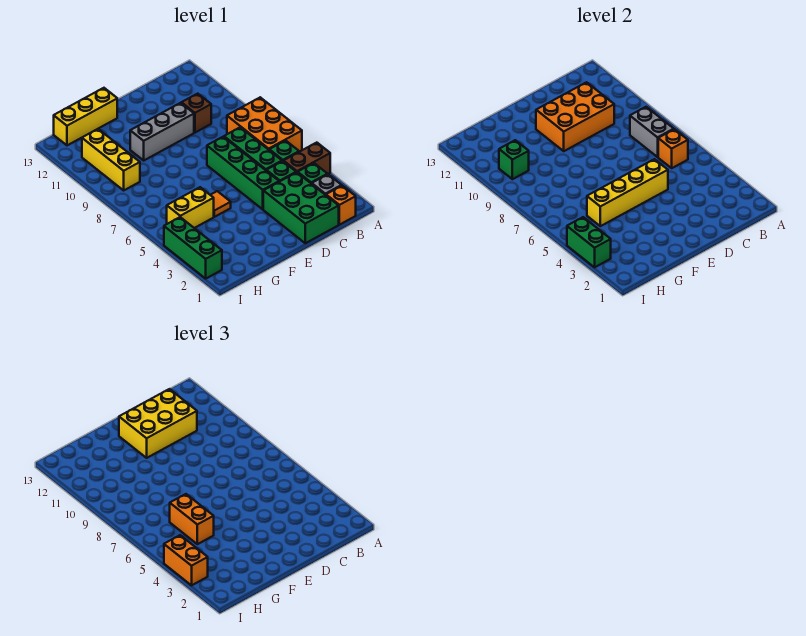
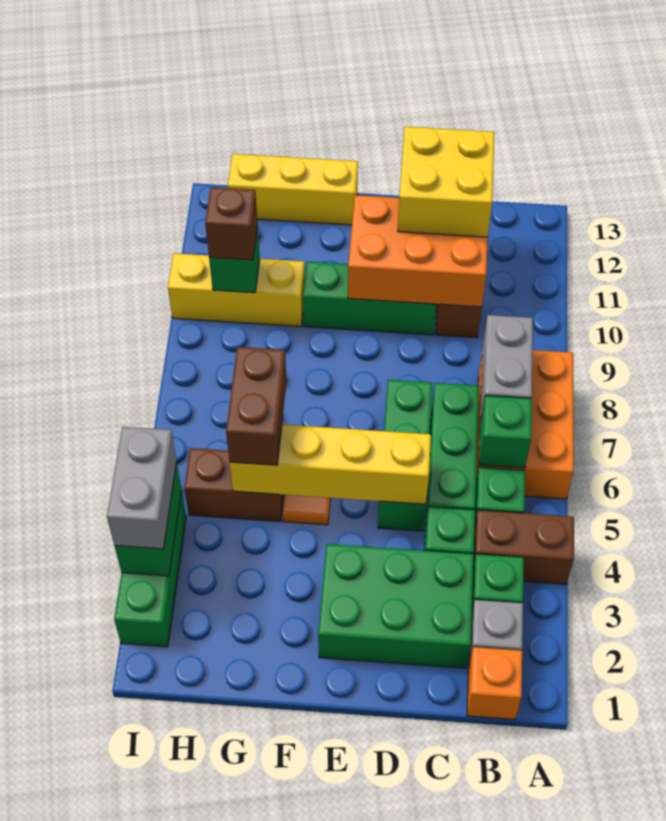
orange 1x1 brick [658,129,688,168] -> green 1x1 brick [479,396,532,468]
green 2x3 brick [263,172,339,243] -> green 2x3 brick turned to [318,544,474,668]
yellow 2x3 brick [119,389,197,458] -> yellow 2x2 brick [398,127,494,237]
green 1x4 brick [207,137,279,209] -> green 1x3 brick [378,380,432,531]
grey 1x3 brick [130,103,194,160] -> green 1x3 brick [303,262,436,335]
yellow 1x2 brick [167,187,214,228] -> brown 1x2 brick [184,448,284,521]
orange 1x2 brick [170,494,214,544] -> brown 1x2 brick [226,347,286,465]
yellow 1x3 brick [82,129,140,190] -> yellow 1x3 brick turned to [168,253,305,326]
none -> brown 1x1 brick [205,187,258,260]
orange 1x2 brick [164,535,208,585] -> grey 1x2 brick [107,427,177,549]

